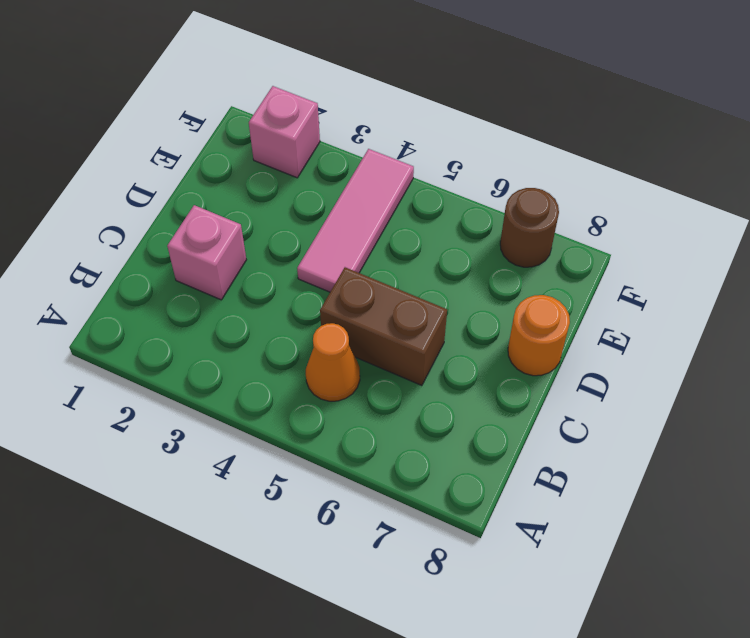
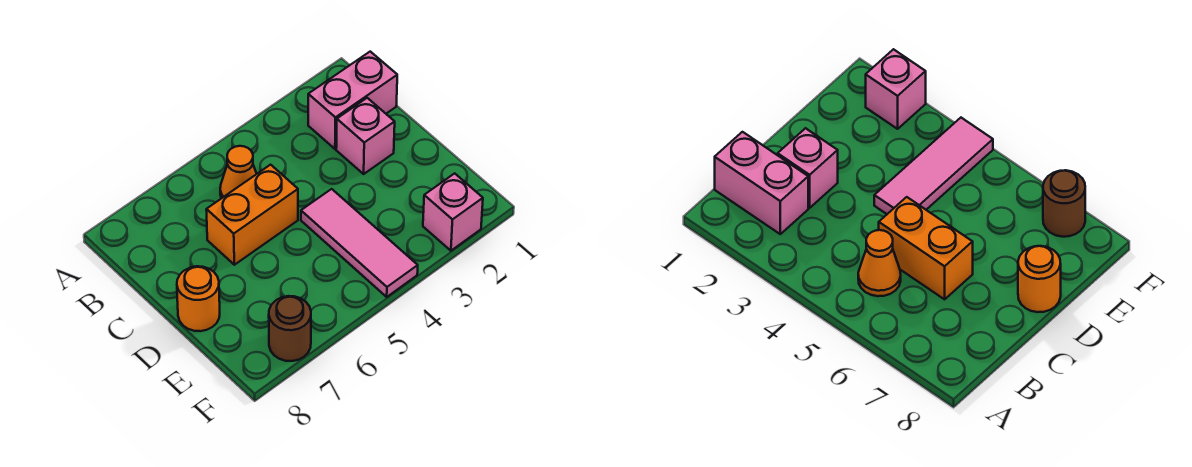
none -> pink 1x2 brick [308,52,397,149]
brown 1x2 brick [320,267,447,386] -> orange 1x2 brick [206,165,298,265]

